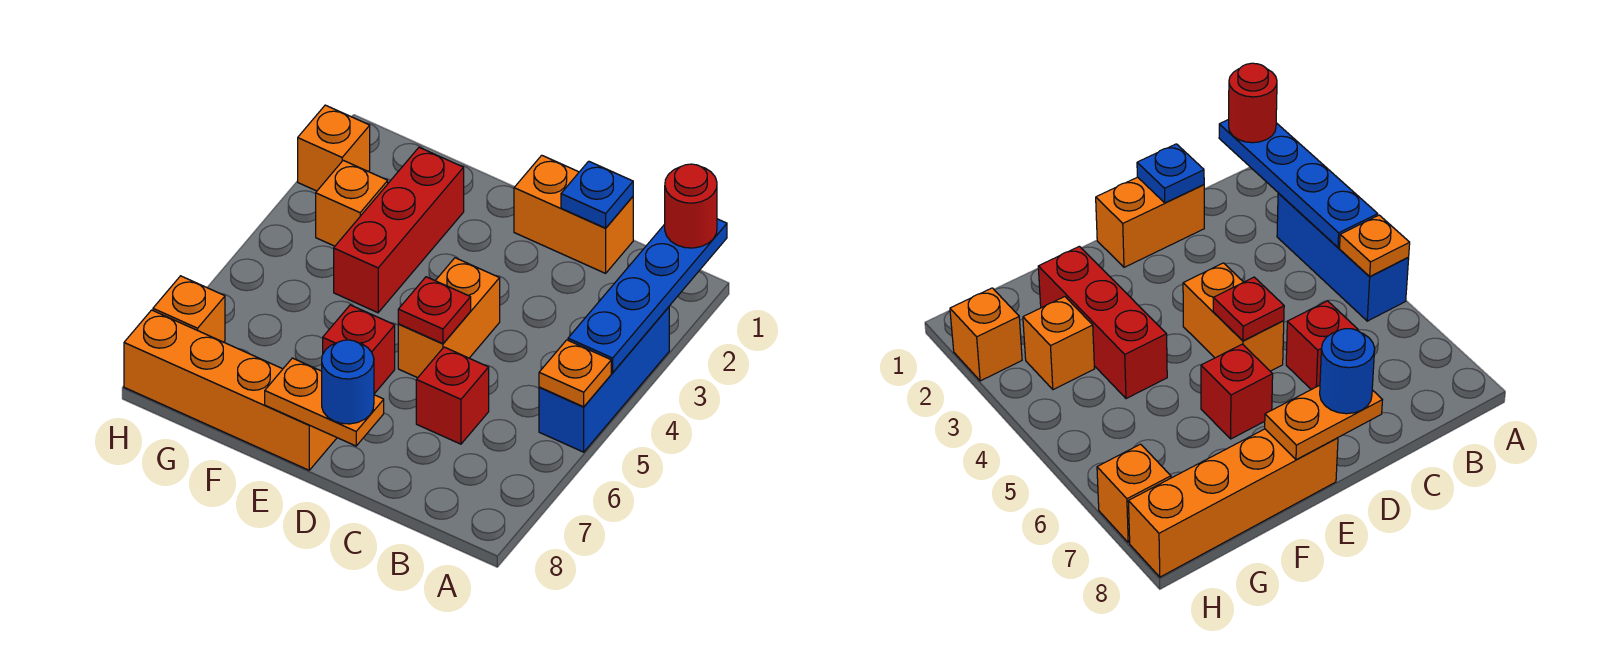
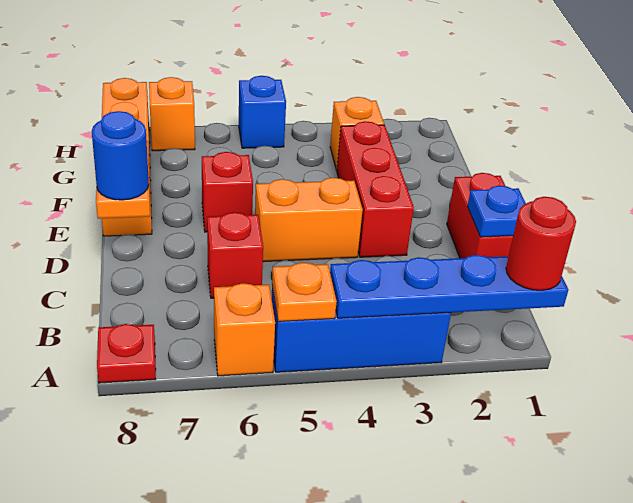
orange 1x2 brick [514,155,633,273] -> red 1x2 brick [447,173,513,258]
red 1x1 plate [398,277,471,344] -> red 1x1 plate moved to [97,324,156,383]
red 1x3 brick [334,147,464,313] -> red 1x3 brick turned to [337,121,414,257]
orange 1x1 brick [298,105,370,191] -> orange 1x1 brick moved to [214,283,275,376]
none -> blue 1x1 brick [239,76,286,148]

